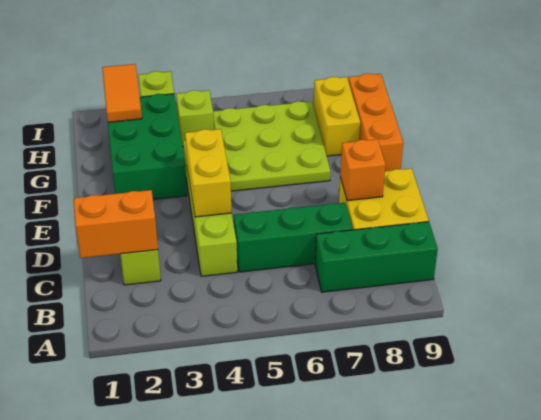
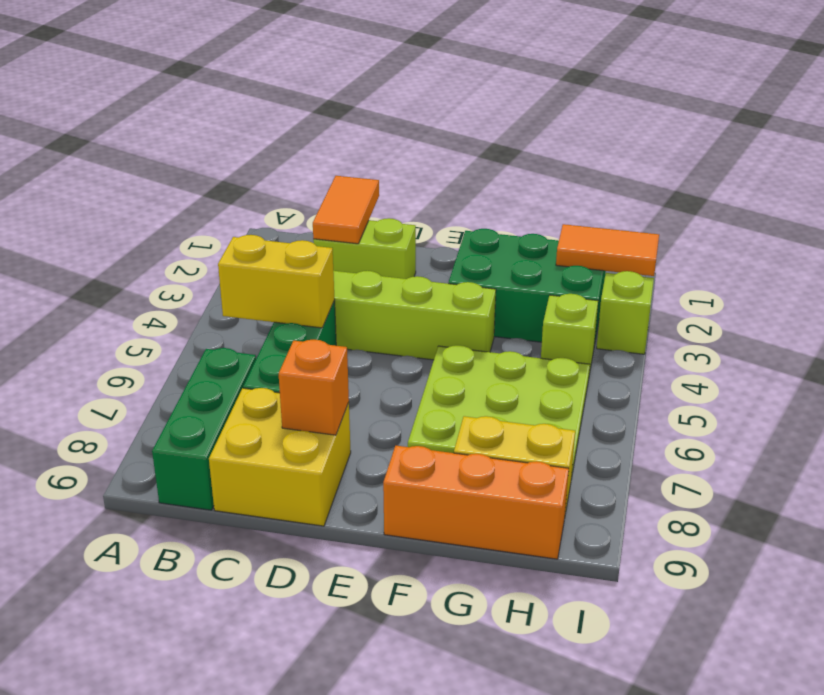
orange 1x2 brick [74,190,158,258] -> orange 1x2 tile [313,176,379,244]
yellow 1x2 brick [185,129,232,217] -> yellow 1x2 brick moved to [218,235,335,328]

